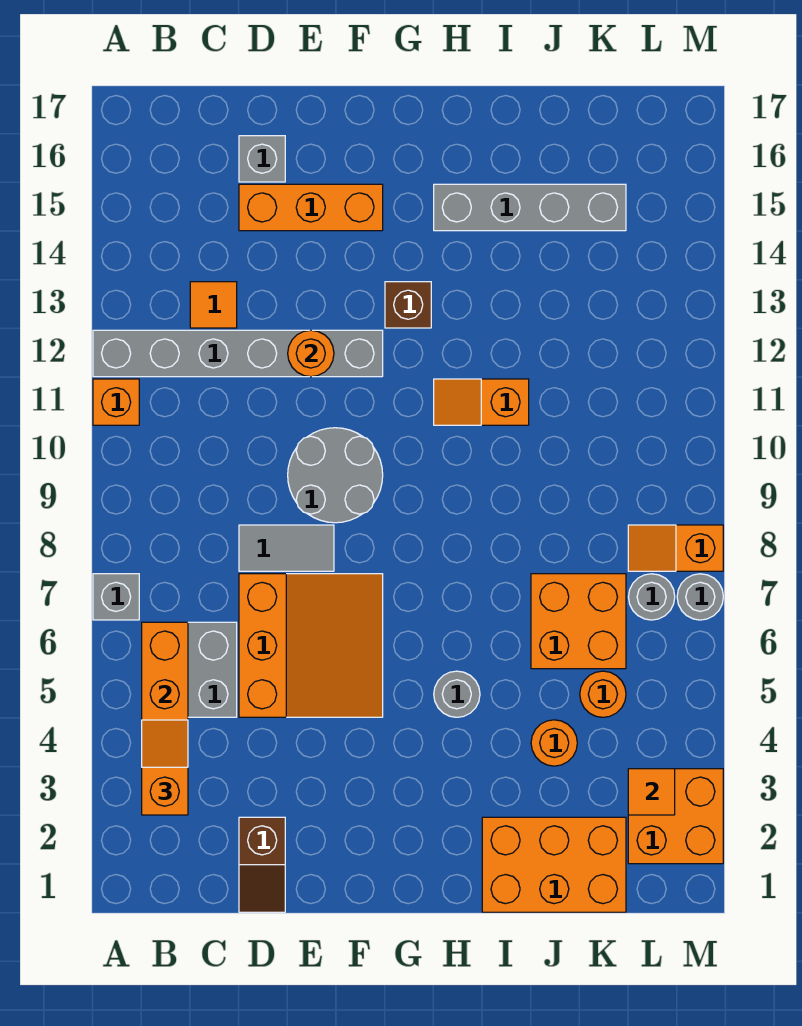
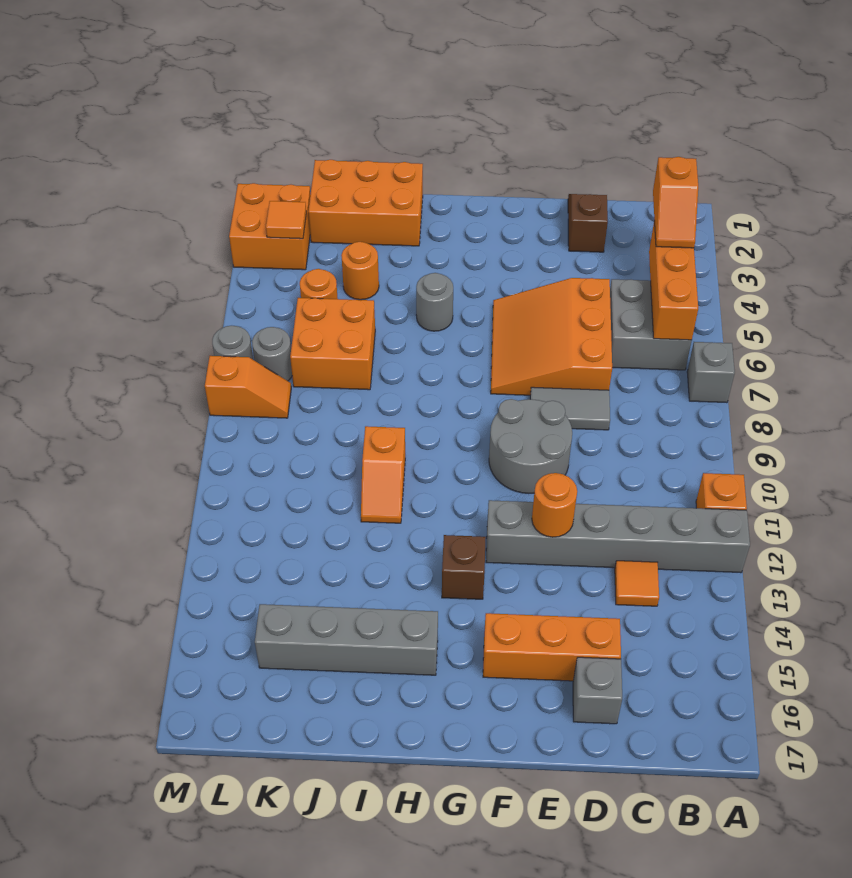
orange 1x2 slope [434,379,529,425] -> orange 1x2 slope turned to [361,426,405,523]

